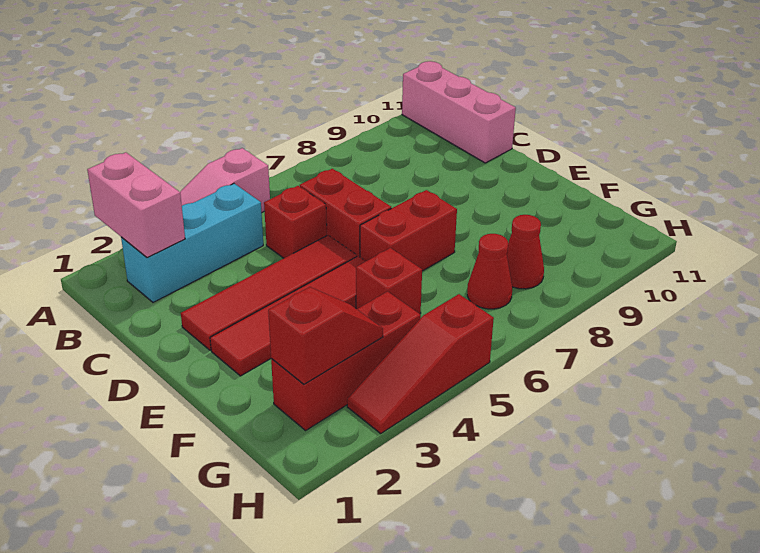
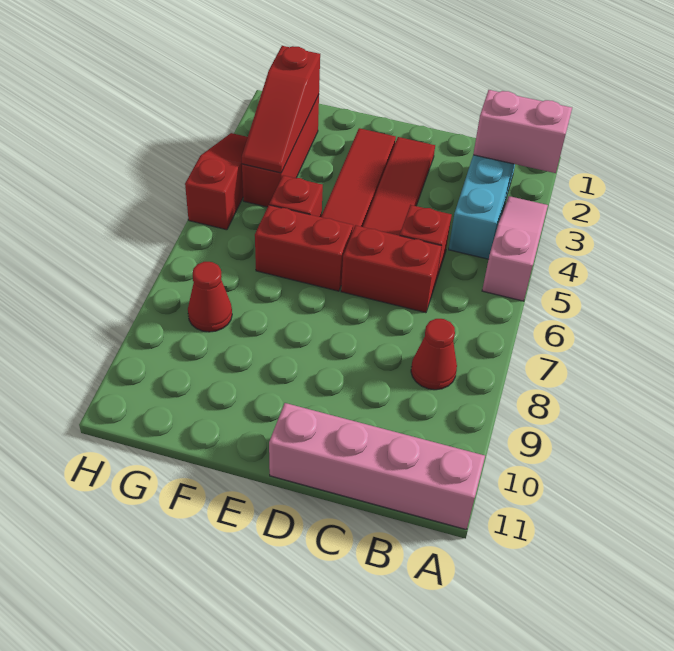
pink 1x3 brick [402,61,516,163] -> pink 1x4 brick [269,403,485,530]
red 1x2 brick [360,190,457,271] -> red 1x2 brick turned to [255,205,353,291]
red 1x2 slope [268,287,383,384] -> red 1x3 slope [242,46,320,173]
red 1x1 cone [467,234,512,309] -> red 1x1 cone moved to [411,319,457,390]

